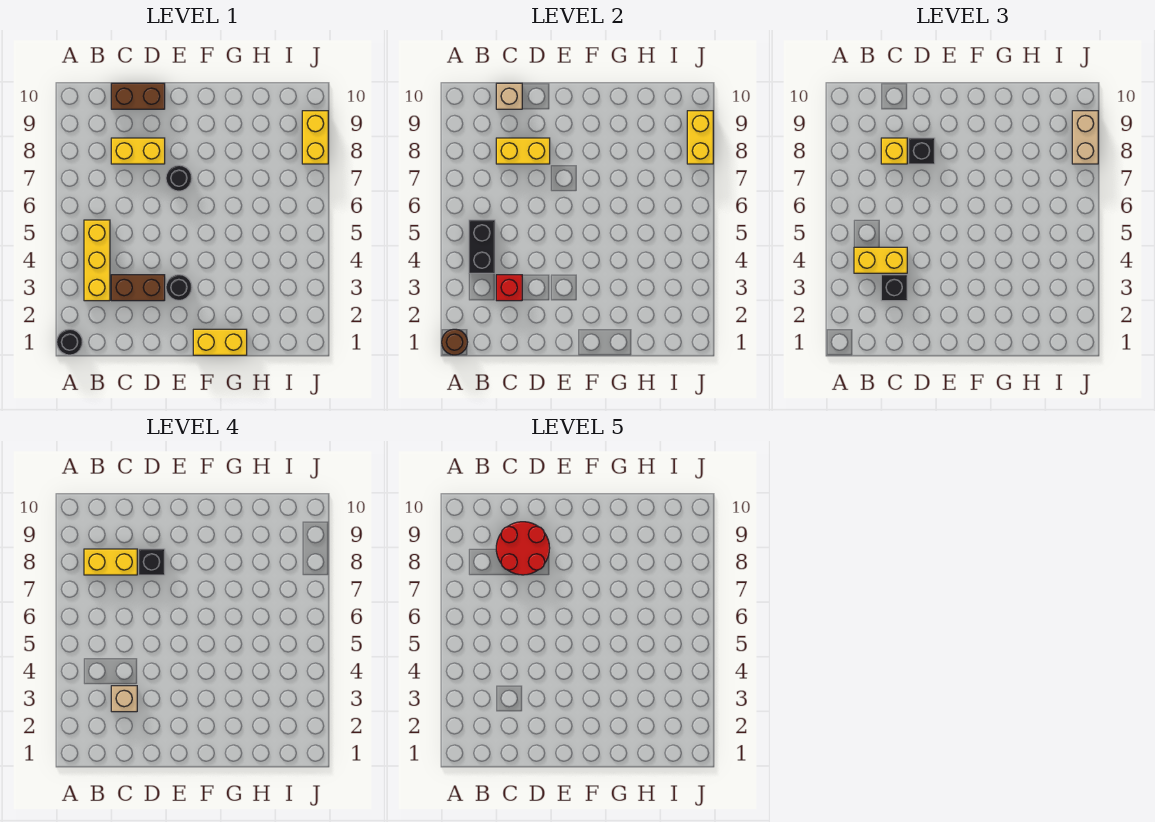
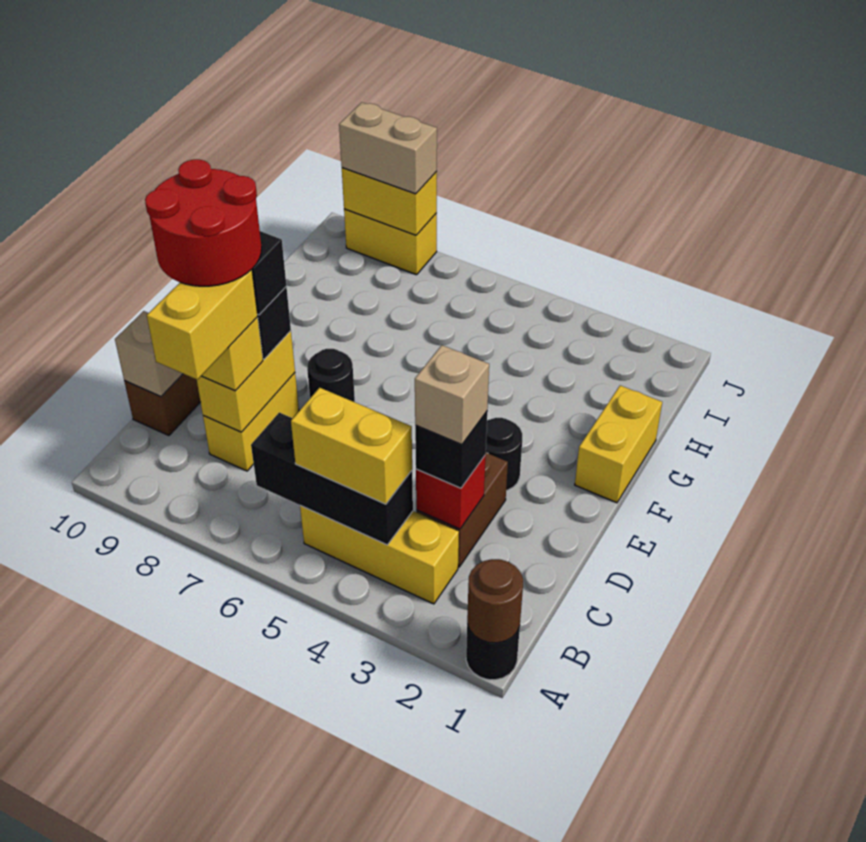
black 1x2 brick [469,220,495,273] -> black 1x3 brick [251,413,413,545]
yellow 1x2 brick [854,247,907,273] -> yellow 1x2 brick turned to [291,388,412,504]

